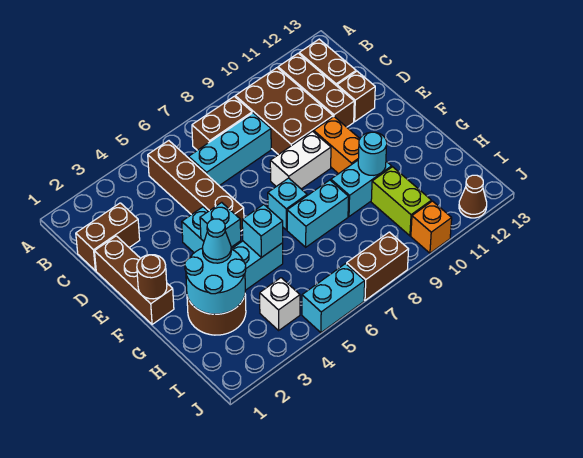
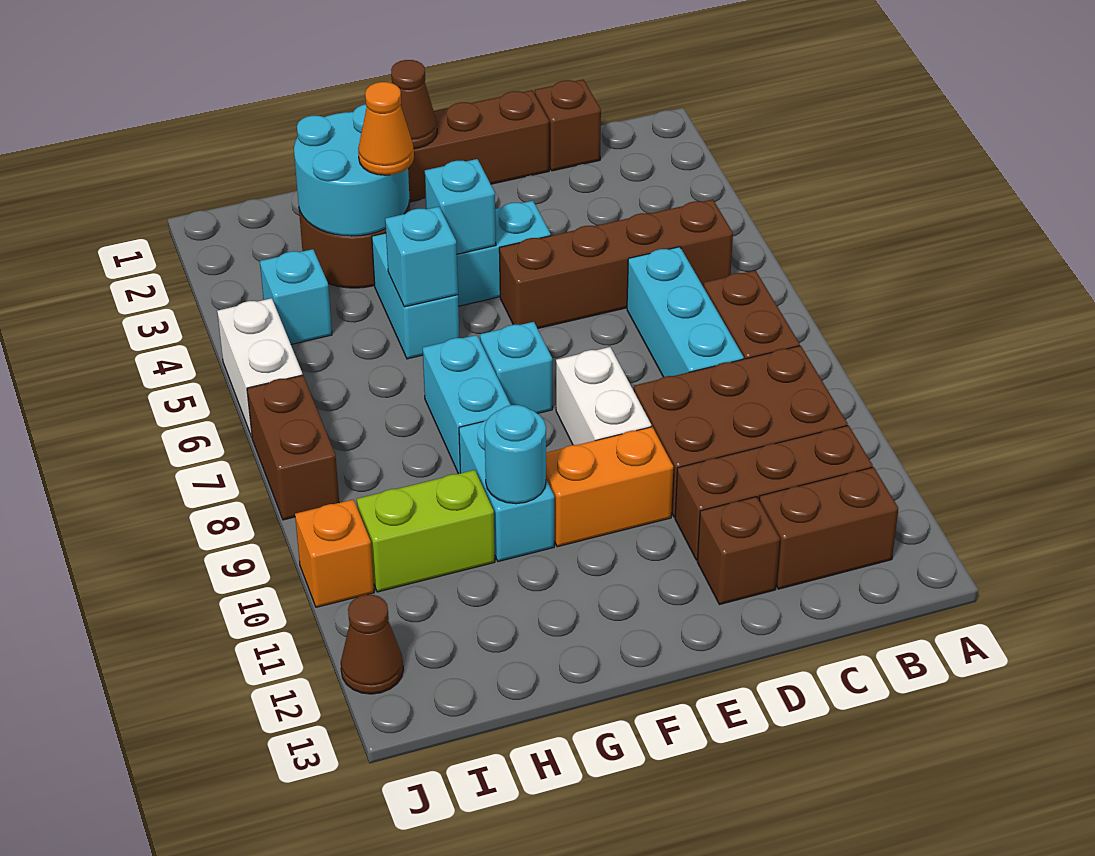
brown 1x2 brick [76,203,140,271] -> brown 1x1 brick [535,80,601,171]
brown 1x1 round brick [137,255,167,299] -> brown 1x1 cone [391,60,437,148]
cyan 1x1 cone [202,219,231,263] -> orange 1x1 cone [358,82,414,175]
white 1x1 brick [260,278,300,330] -> cyan 1x1 brick [260,249,332,344]
cyan 1x2 brick [302,264,365,333] -> white 1x2 brick [217,298,303,437]

